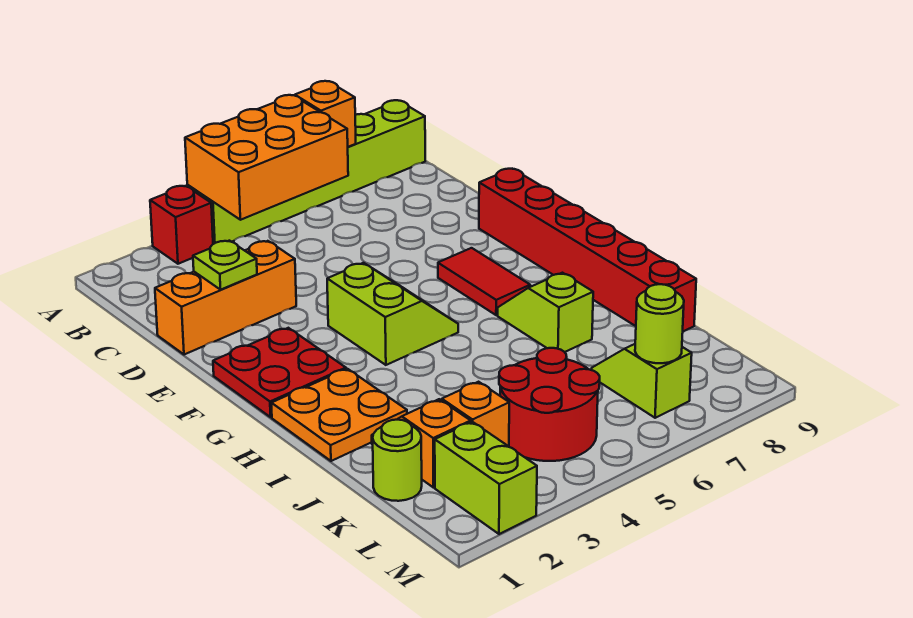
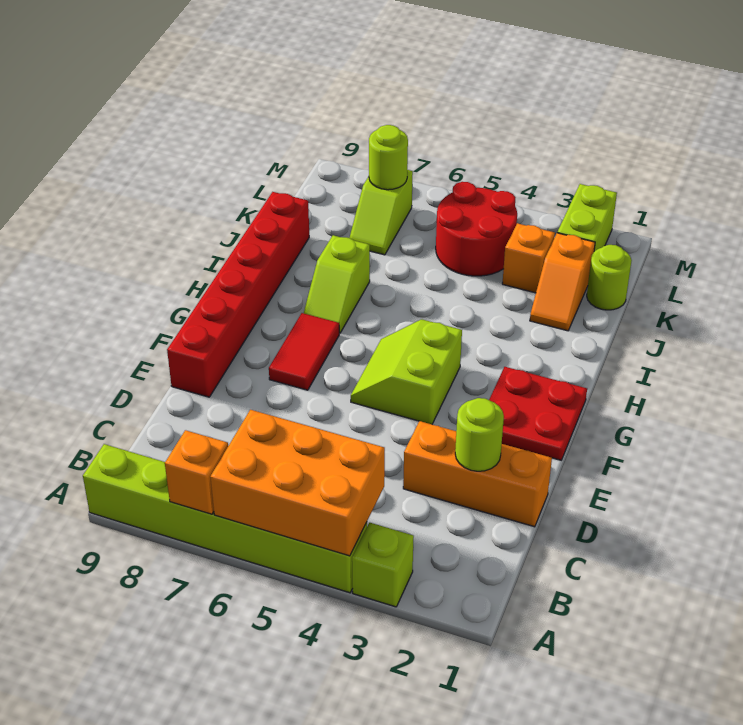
red 1x1 brick [150,186,213,264] -> lime 1x1 brick [352,523,414,607]
lime 1x1 plate [193,241,257,290] -> lime 1x1 round brick [455,398,504,471]
orange 2x2 plate [271,369,407,461] -> none

